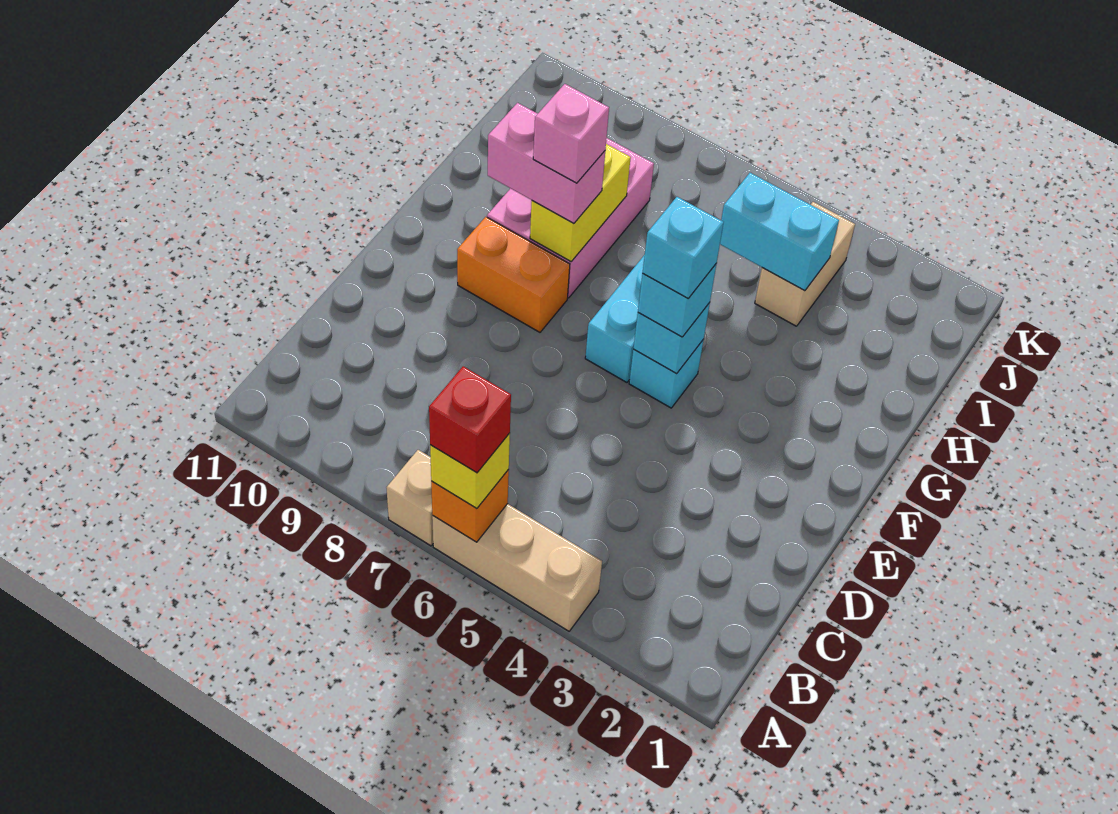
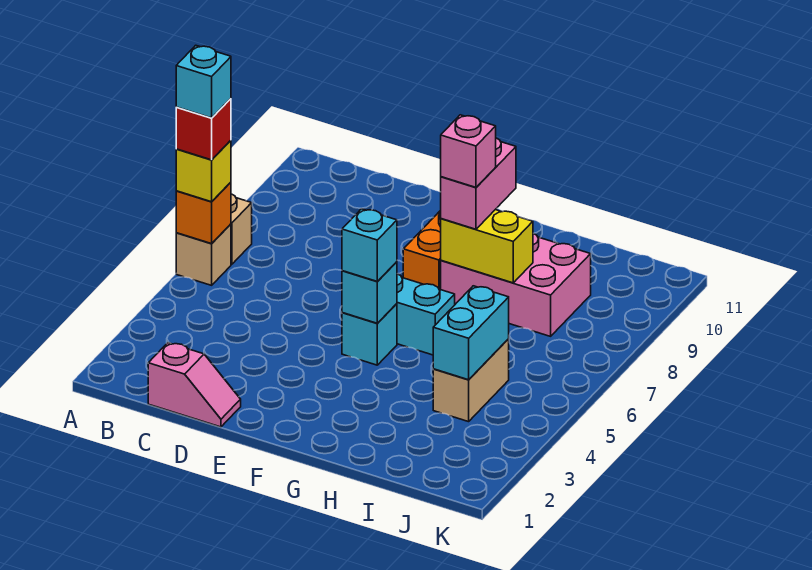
tan 1x3 brick [432,504,602,631] -> tan 1x1 brick [176,224,231,285]
none -> pink 1x2 slope [148,343,241,427]
cyan 1x1 brick [643,197,724,298] -> cyan 1x1 brick moved to [176,45,231,118]
tan 1x2 brick [755,202,855,326] -> tan 1x2 brick turned to [433,339,509,422]

